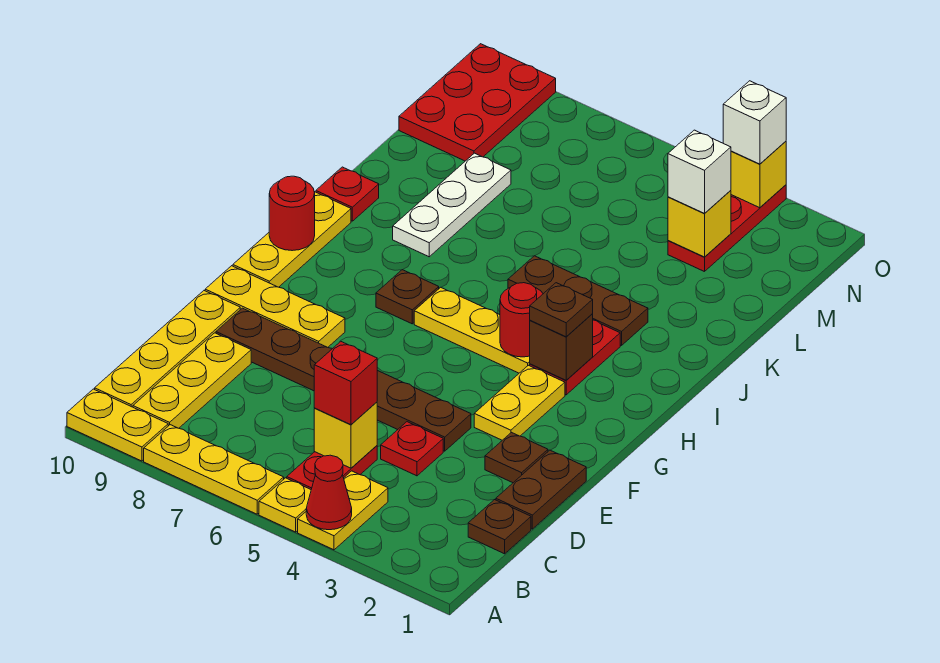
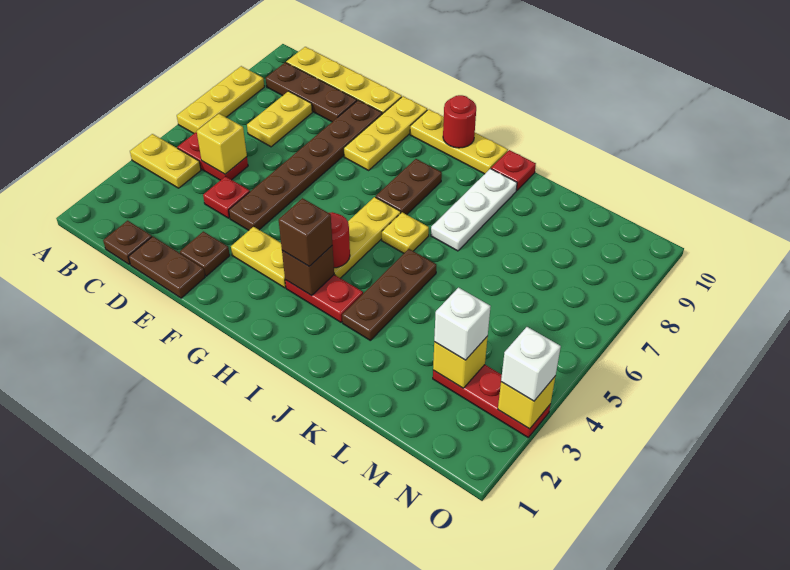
red 1x1 cone [306,455,352,530] -> none
yellow 1x1 plate [259,478,311,532] -> yellow 1x1 plate moved to [382,212,429,253]
yellow 1x2 plate [67,389,168,461] -> yellow 1x2 plate moved to [247,91,312,147]
yellow 1x3 plate [133,333,251,428] -> brown 1x3 plate [266,62,357,122]
red 1x1 brick [314,342,377,425] -> none
brown 1x1 plate [530,283,593,337] -> brown 1x1 brick [279,198,332,266]
brown 1x1 plate [376,270,439,324] -> brown 1x2 plate [376,159,442,215]
white 1x3 plate [393,153,511,257] -> white 1x3 plate turned to [431,169,517,251]
red 2x3 plate [399,44,556,161] -> none

